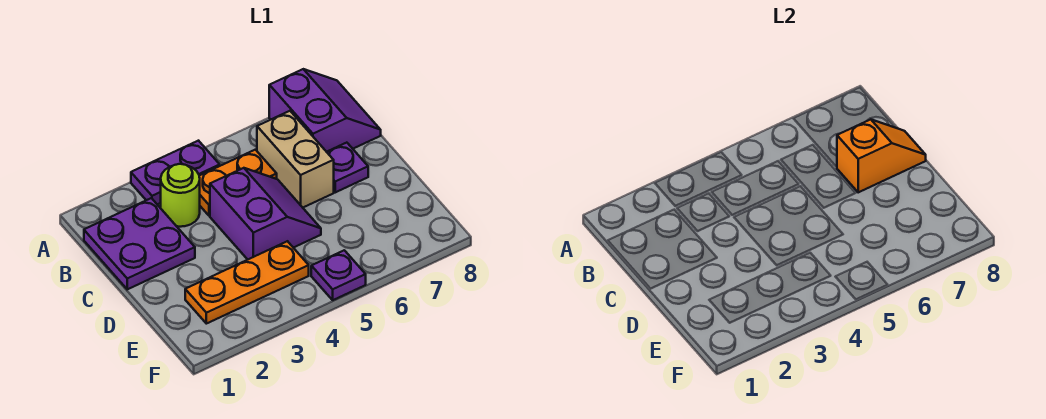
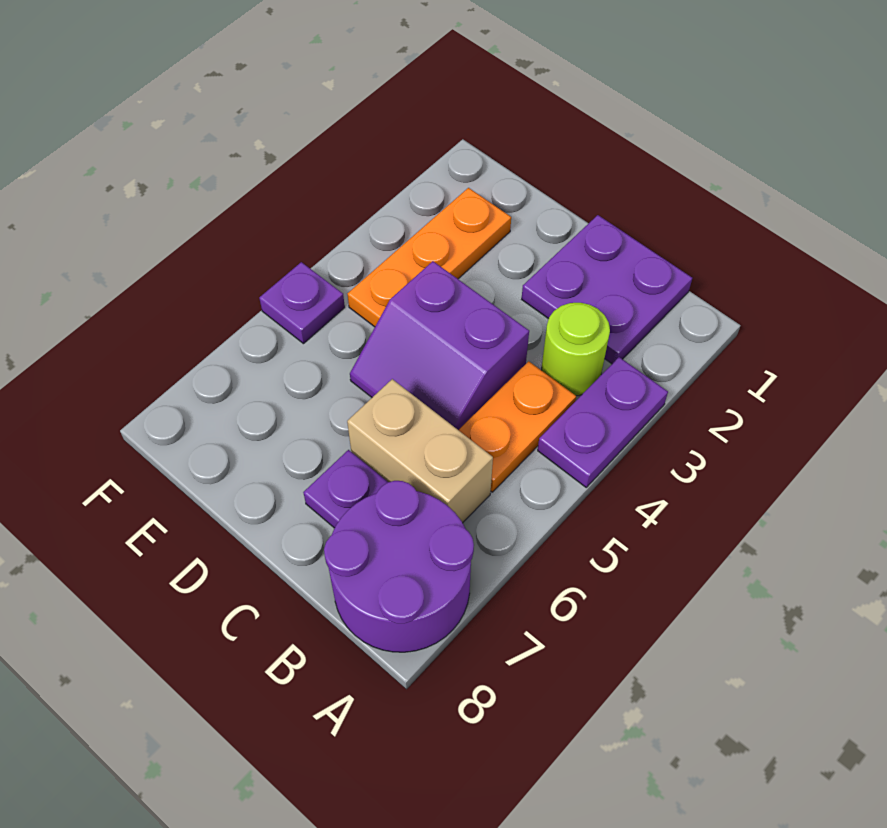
purple 2x2 slope [269,69,381,152] -> purple 2x2 round brick [324,481,474,652]
orange 1x2 slope [837,119,926,192] -> none

